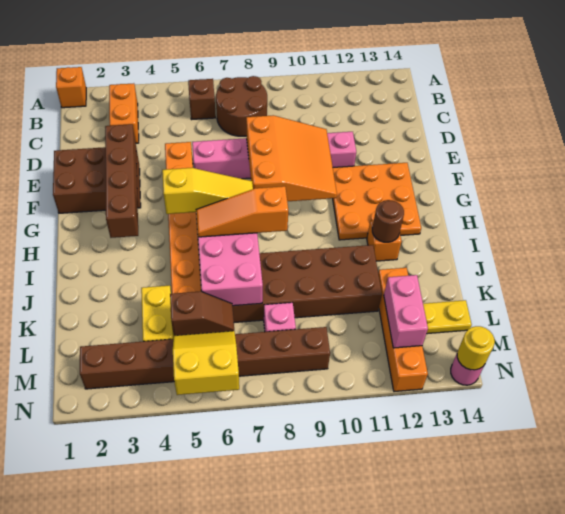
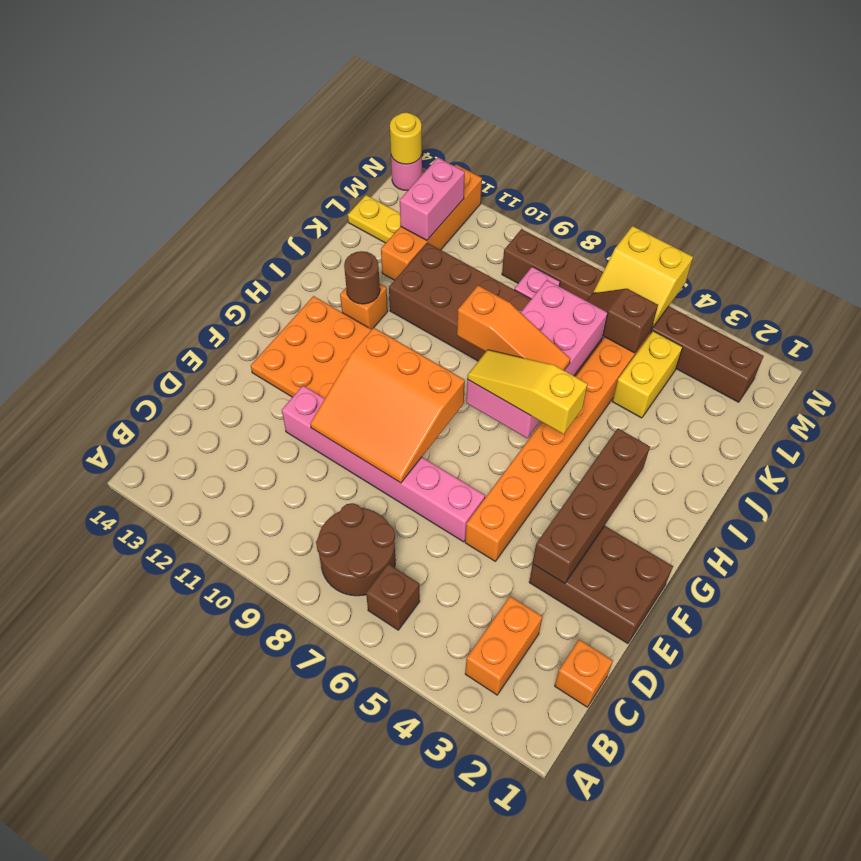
orange 1x1 brick [56,67,86,108] -> orange 1x1 brick moved to [555,639,613,707]
orange 3x3 slope [246,115,337,201] -> orange 3x3 slope turned to [310,328,465,483]

